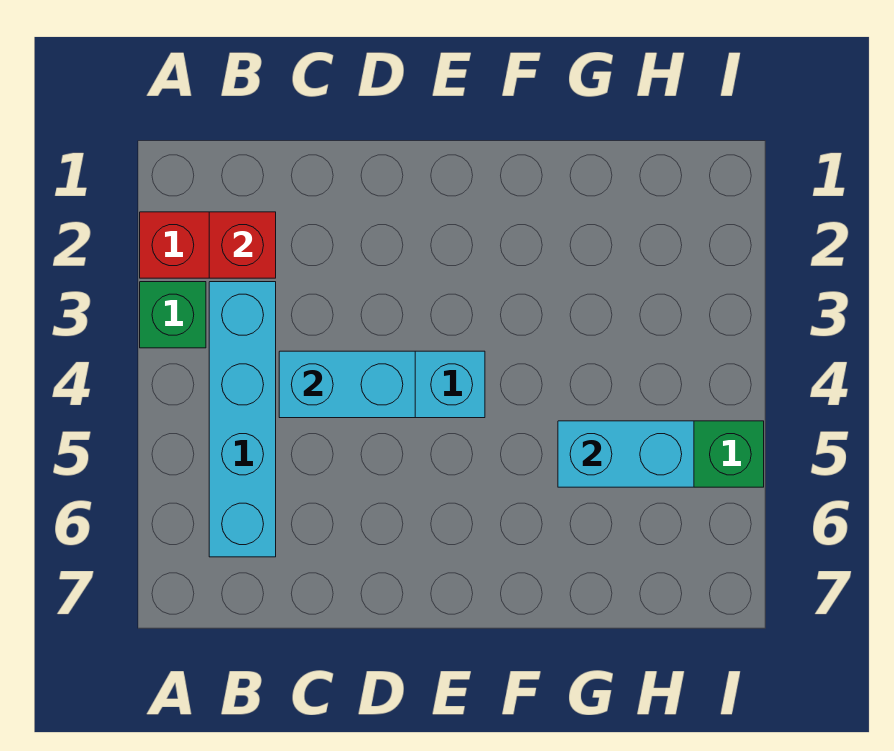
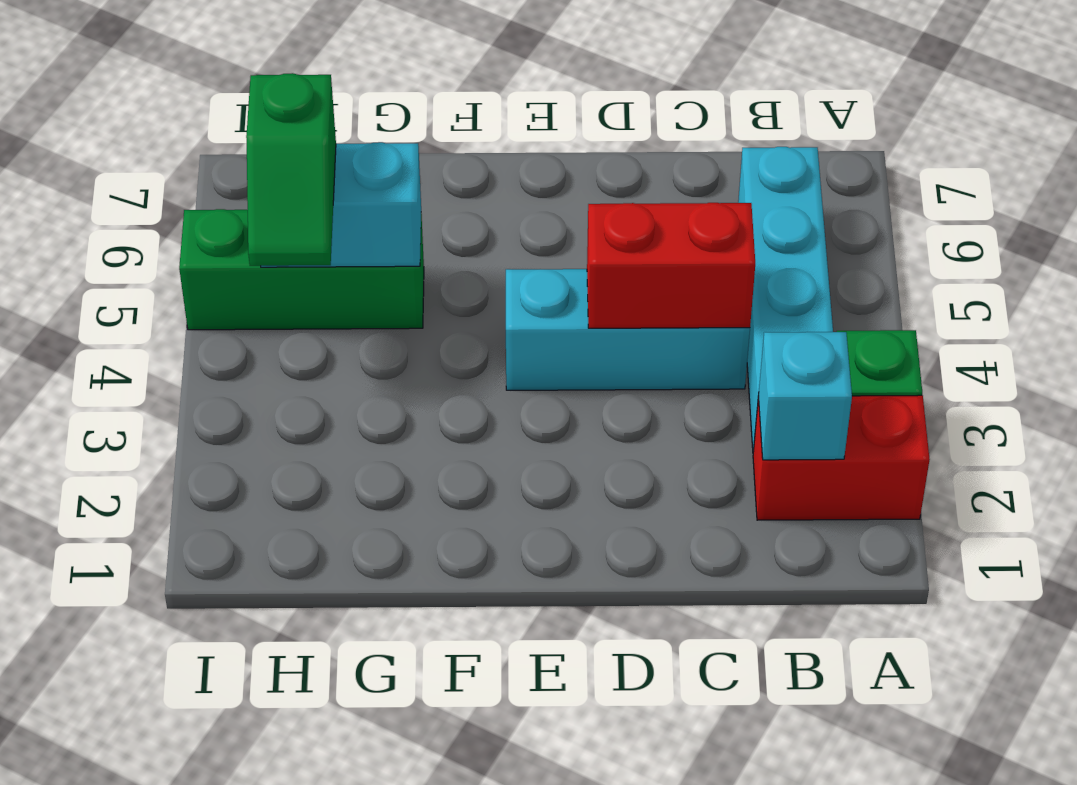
red 1x1 brick [209,212,276,278] -> cyan 1x1 brick [758,332,852,460]
cyan 1x2 brick [279,351,415,418] -> red 1x2 brick [587,203,755,328]
none -> green 1x2 slope [246,73,336,266]

